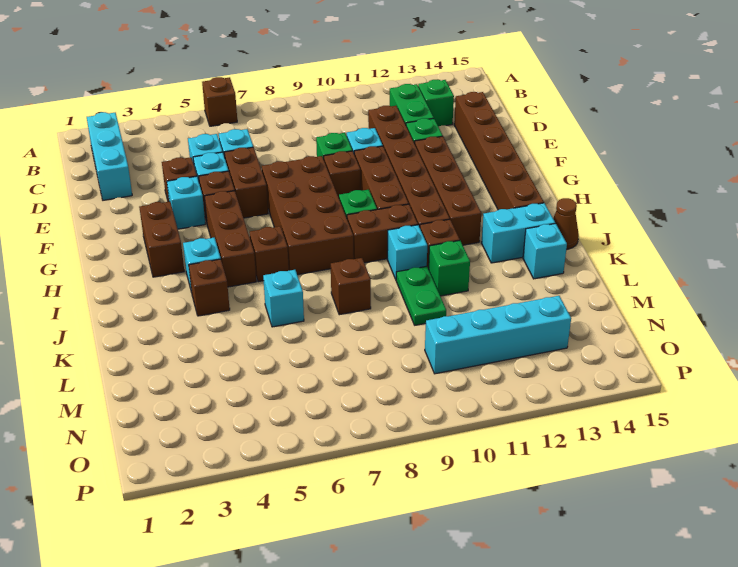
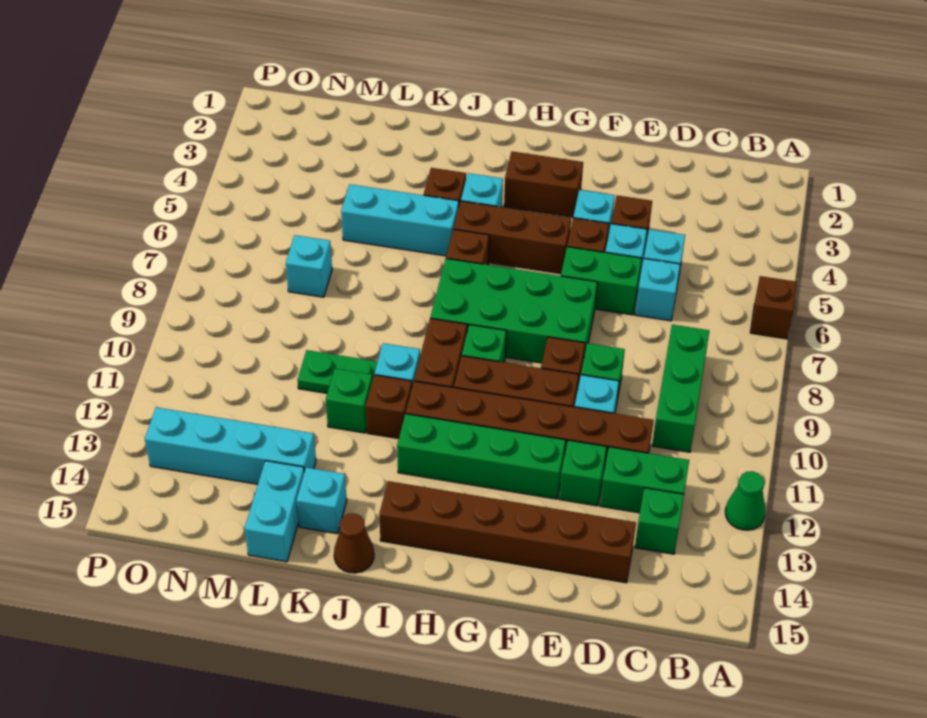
none -> green 1x1 cone [725,471,766,530]
cyan 1x3 brick [87,112,132,200] -> cyan 1x3 brick moved to [341,184,459,256]
none -> green 1x3 brick [652,325,709,452]
brown 1x2 brick [224,147,268,218] -> green 1x2 brick [561,247,642,315]
brown 2x4 brick [262,156,354,275] -> green 2x4 brick [430,258,597,363]
brown 1x4 brick [415,136,481,245] -> green 1x4 brick [397,414,566,499]
cyan 1x2 brick [481,203,555,263] -> cyan 1x2 brick moved to [245,461,304,562]
cyan 1x1 brick [263,270,304,327] -> cyan 1x1 brick moved to [286,235,332,297]
brown 1x1 brick [331,258,371,315] -> none
cyan 1x4 brick [425,296,571,374] -> cyan 1x4 brick turned to [145,407,316,484]

